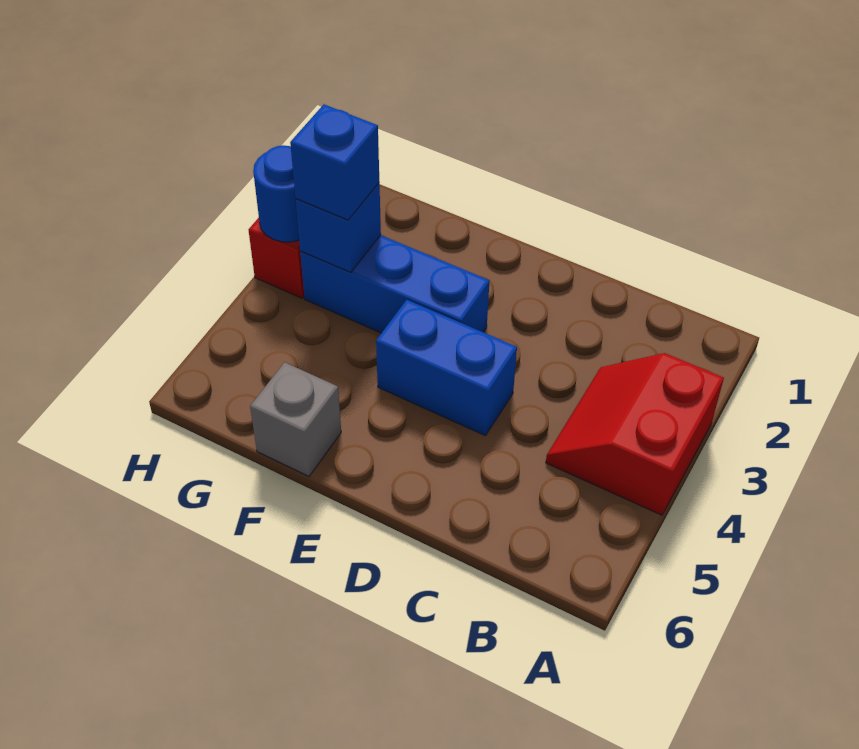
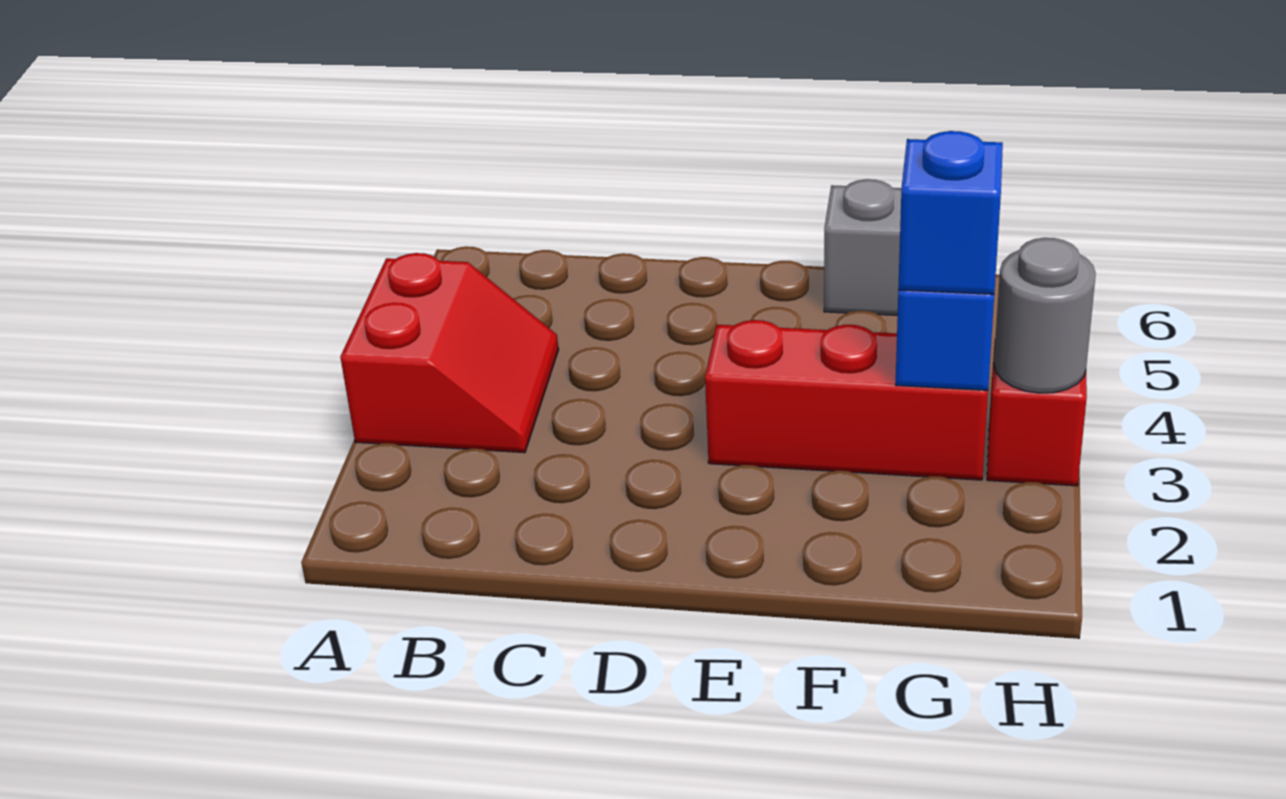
blue 1x2 brick [376,300,517,436] -> none
blue 1x3 brick [300,235,489,333] -> red 1x3 brick [705,320,988,480]
blue 1x1 round brick [253,145,299,242] -> grey 1x1 round brick [994,238,1096,393]

